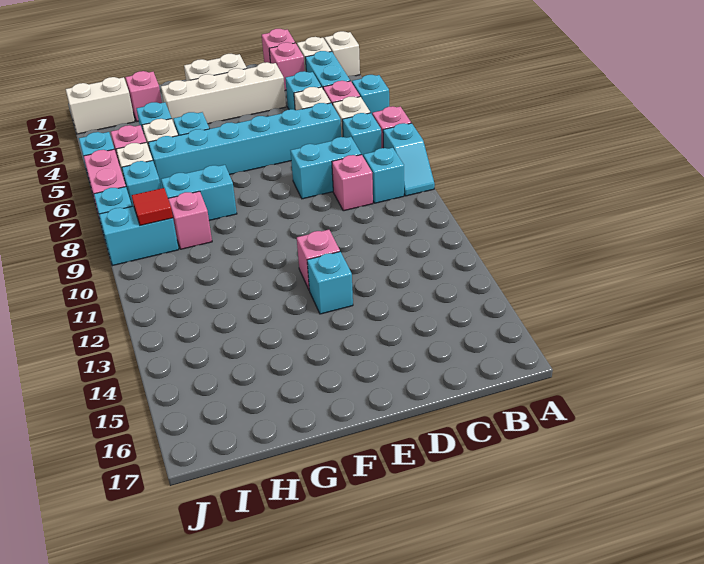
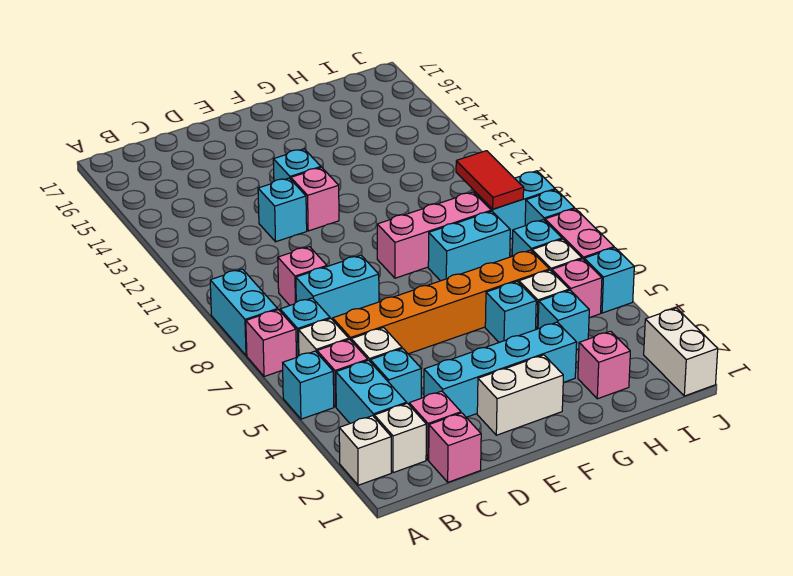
cyan 1x2 slope [383,123,435,196] -> cyan 1x2 brick [210,269,278,356]
cyan 1x1 brick [363,148,404,203] -> cyan 1x1 brick moved to [258,178,307,242]
cyan 1x6 brick [148,103,341,188] -> orange 1x6 brick [333,250,549,354]
white 1x4 brick [161,62,286,124] -> cyan 1x4 brick [424,322,577,417]
pink 1x1 brick [168,191,212,249] -> pink 1x3 brick [377,192,491,278]
white 1x2 brick [66,77,135,134] -> white 1x2 brick turned to [644,308,718,396]
red 1x1 tile [132,188,173,226] -> red 1x2 tile [456,151,524,209]

